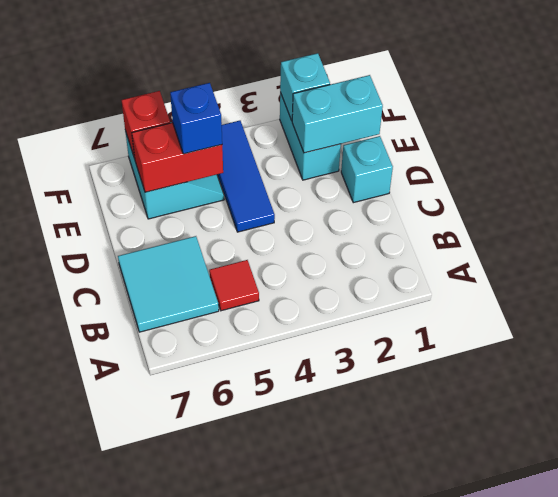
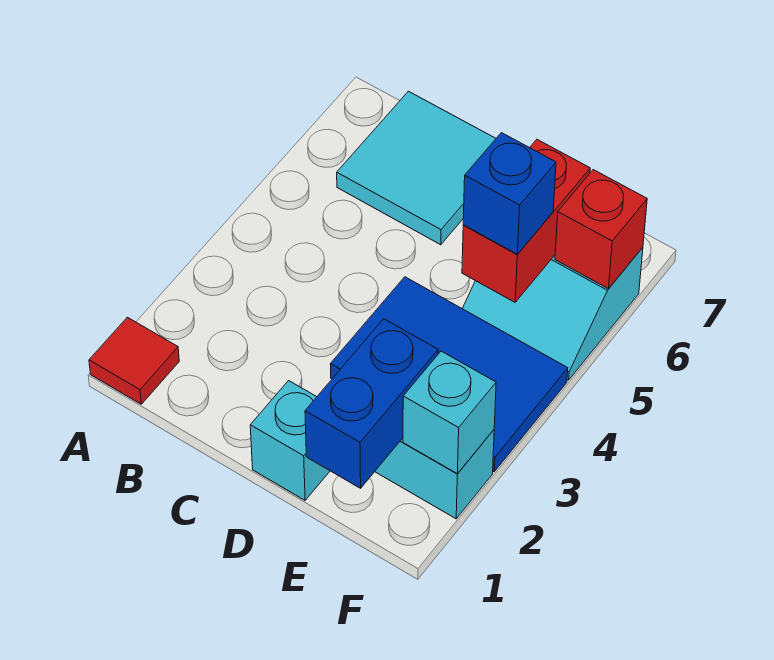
red 1x1 tile [209,260,259,311] -> red 1x1 tile moved to [89,317,179,404]
blue 1x3 tile [217,121,275,232] -> blue 2x3 tile [331,277,568,472]
cyan 1x2 brick [292,75,383,153] -> blue 1x2 brick [305,319,438,488]

